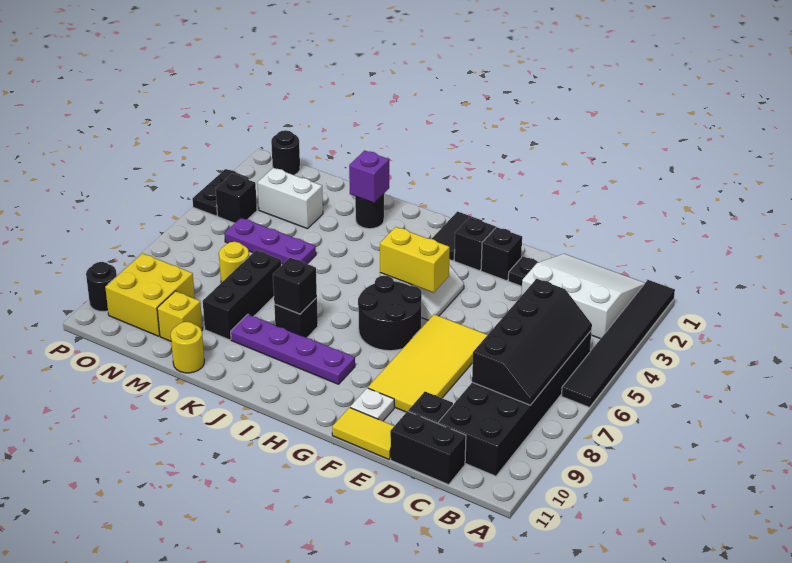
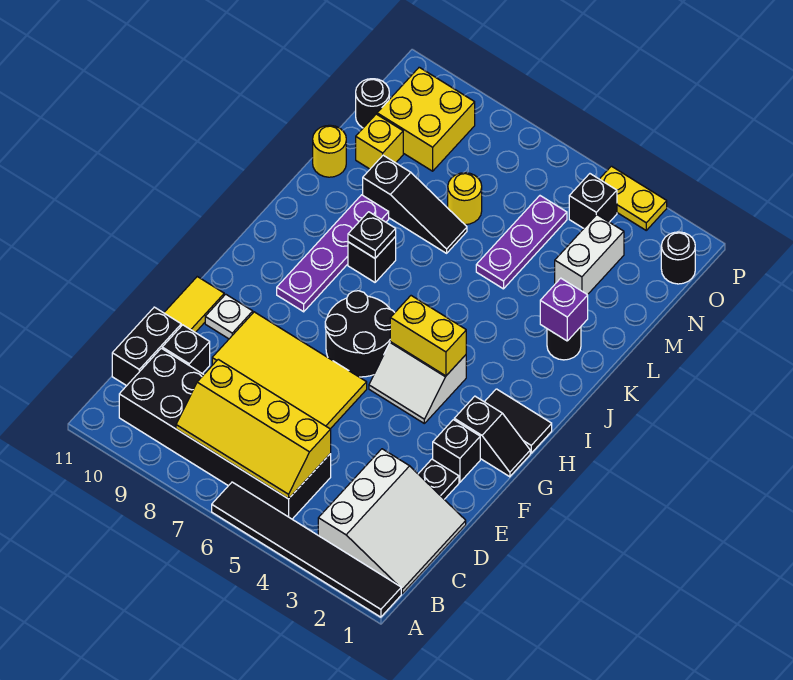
black 2x4 slope [472,279,592,405] -> yellow 2x4 slope [176,359,331,499]
yellow 1x2 brick [380,227,450,293] -> yellow 1x2 brick turned to [390,296,466,376]
black 1x1 brick [273,258,317,314] -> black 1x1 plate [348,212,396,258]
black 1x3 brick [203,250,281,340] -> black 1x3 slope [363,155,467,253]
black 1x2 plate [192,169,249,216] -> yellow 1x2 plate [600,166,667,230]
black 1x1 round brick [86,262,117,312] -> black 1x1 round brick moved to [356,79,389,128]

